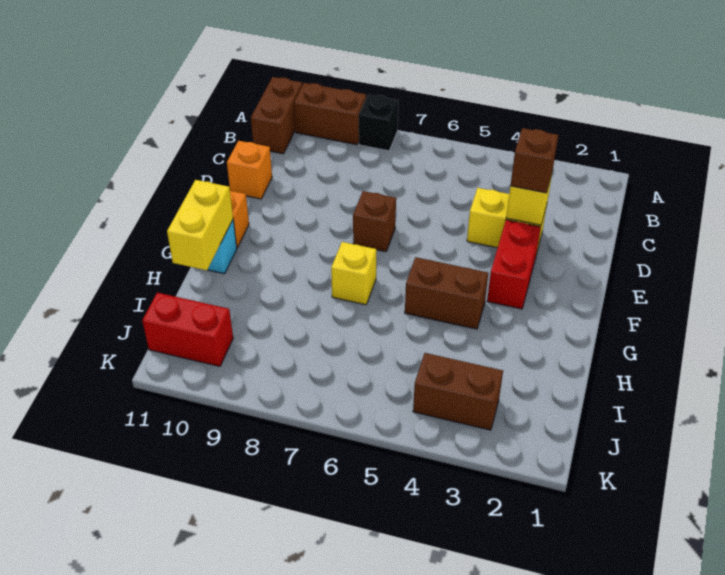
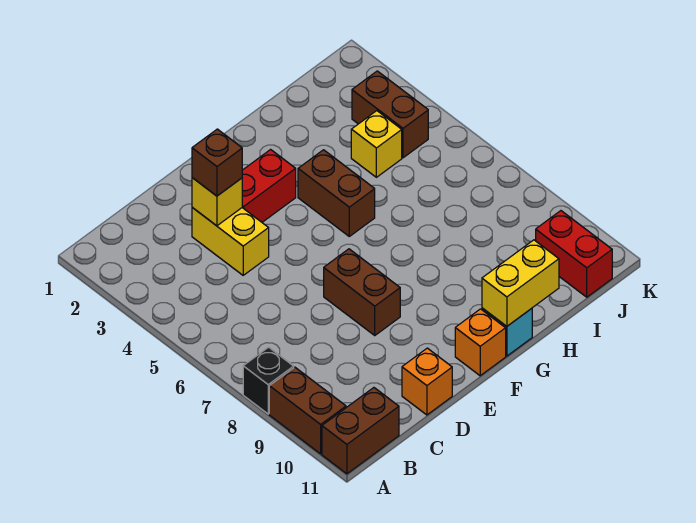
brown 1x1 brick [353,191,396,252] -> brown 1x2 brick [324,249,400,335]
yellow 1x1 brick [331,242,377,305] -> yellow 1x1 brick moved to [351,111,402,177]

